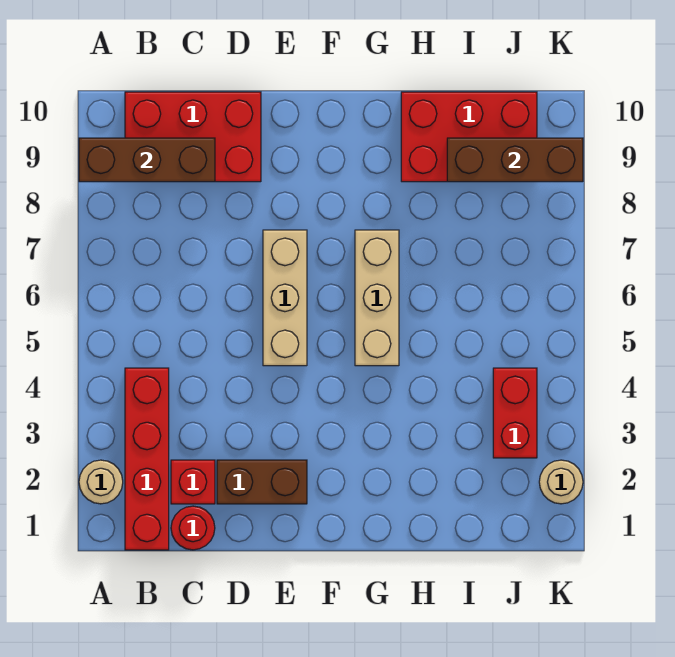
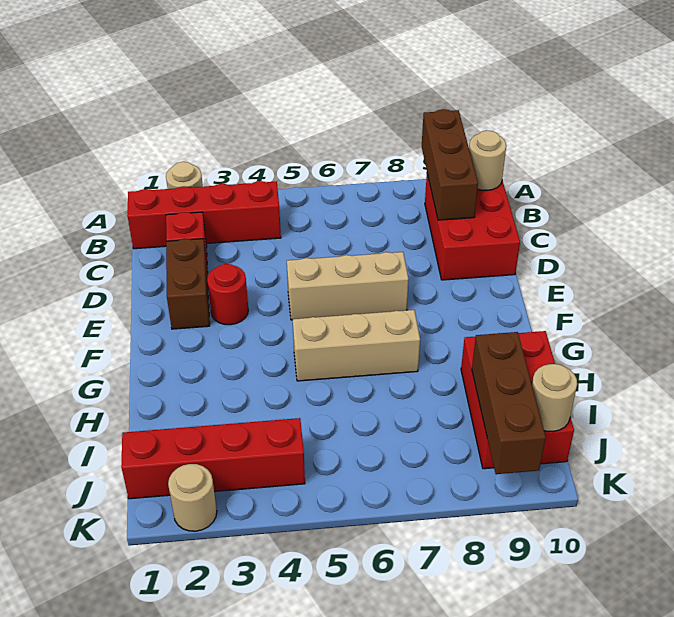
none -> tan 1x1 round brick [469,130,506,190]
red 1x1 round brick [171,506,215,550] -> red 1x1 round brick moved to [207,264,248,325]
red 1x2 brick [493,368,537,458] -> red 1x4 brick [121,418,305,499]
none -> tan 1x1 round brick [532,364,577,432]

